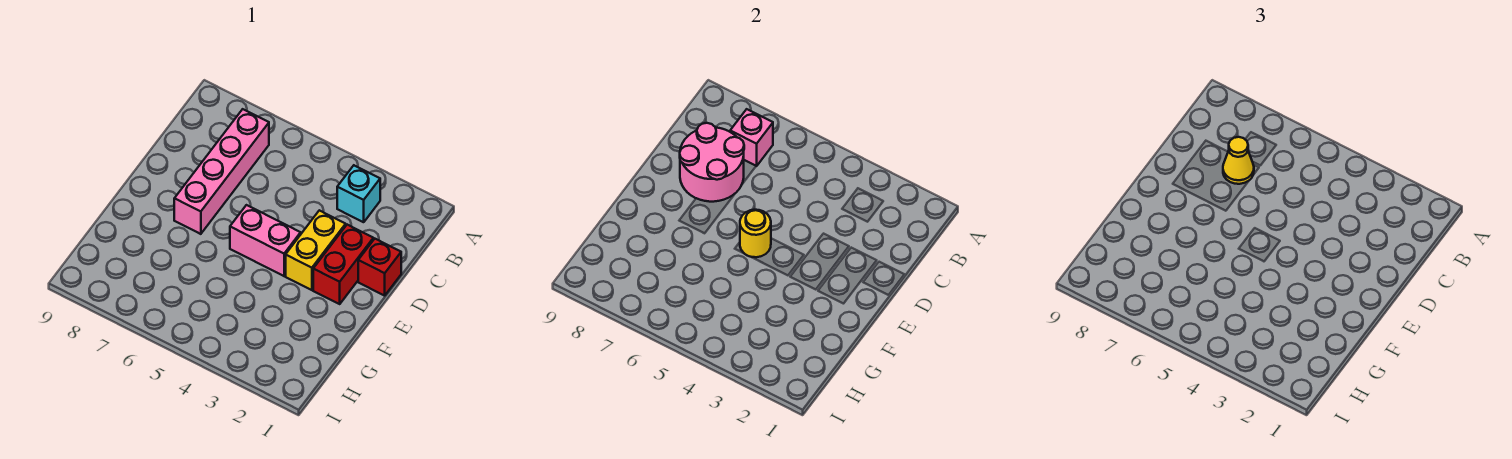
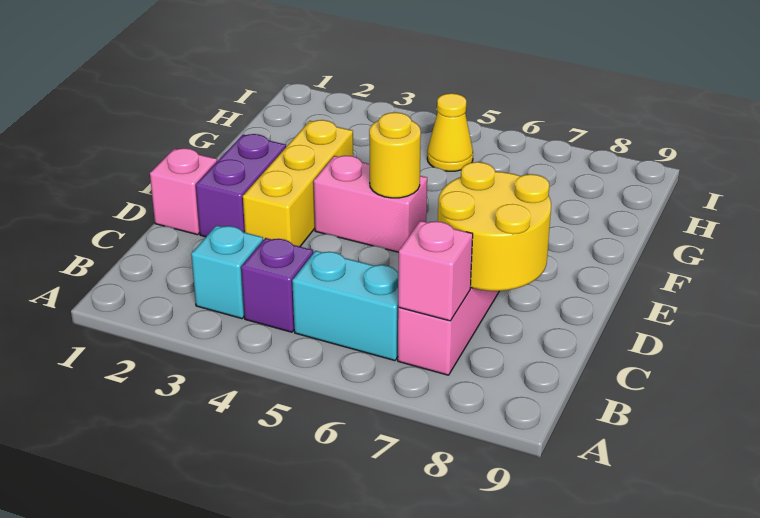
none -> purple 1x1 brick [241,238,313,332]
none -> cyan 1x2 brick [292,251,399,361]
pink 2x2 round brick [680,123,744,202] -> yellow 2x2 round brick [438,162,551,291]
yellow 1x1 cone [1223,137,1254,184] -> yellow 1x1 cone moved to [427,93,473,171]
red 1x1 brick [358,239,401,296] -> pink 1x1 brick [150,148,217,235]
red 1x2 brick [313,225,373,304] -> purple 1x2 brick [196,134,286,237]
yellow 1x2 brick [286,210,346,290] -> yellow 1x3 brick [243,120,353,246]

